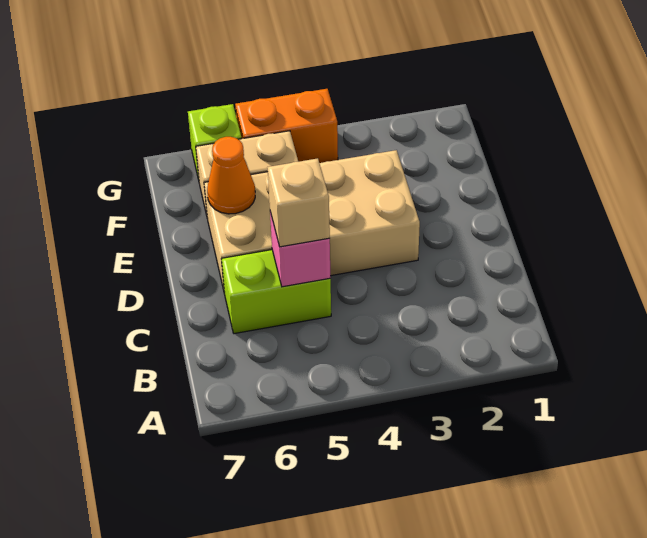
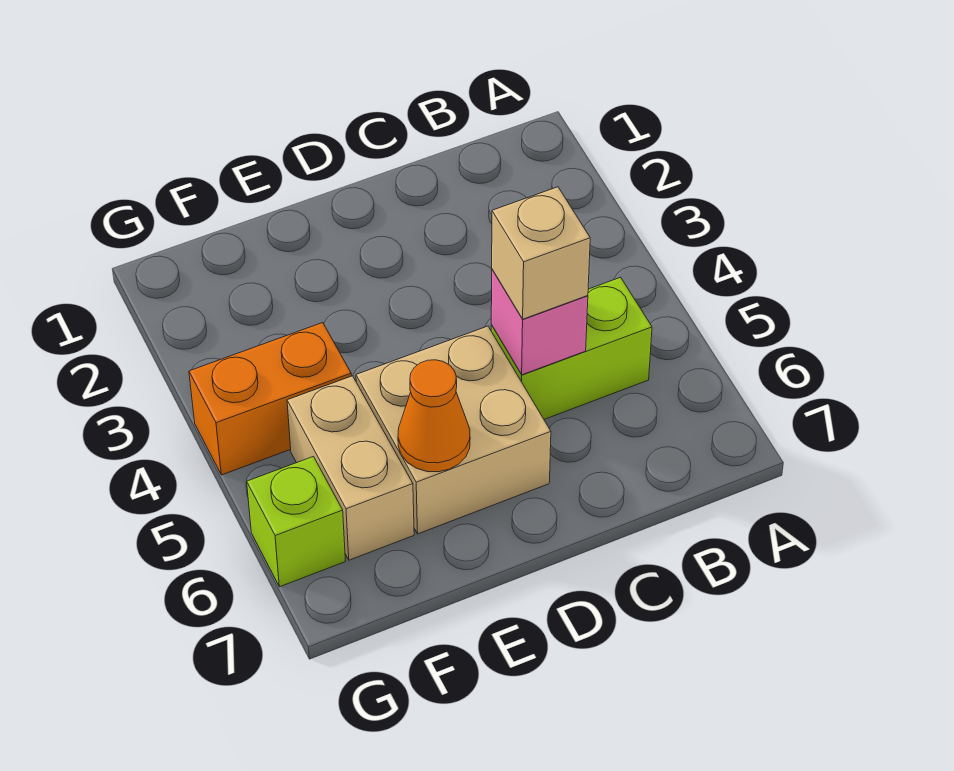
lime 1x2 brick [221,250,331,334] -> lime 1x2 brick turned to [491,277,652,419]
tan 2x4 brick [204,150,420,294] -> tan 2x2 brick [356,326,551,534]
orange 1x2 brick [235,89,338,163] -> orange 1x2 brick turned to [189,323,351,475]

